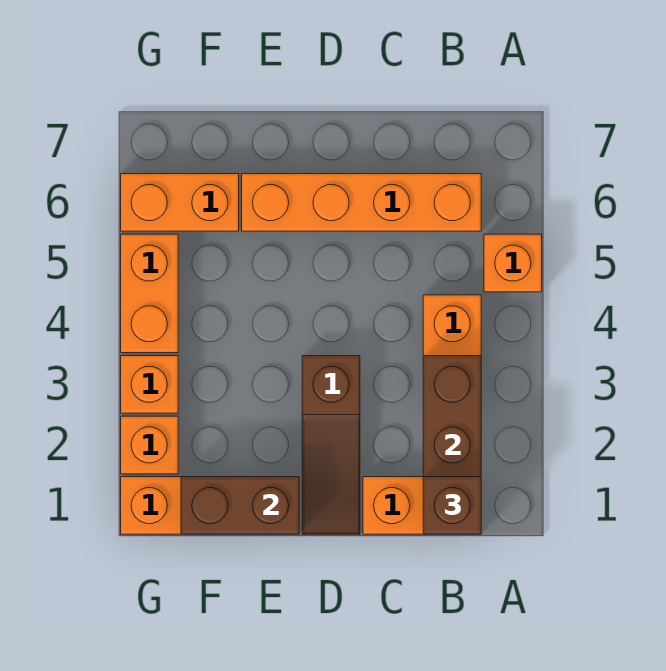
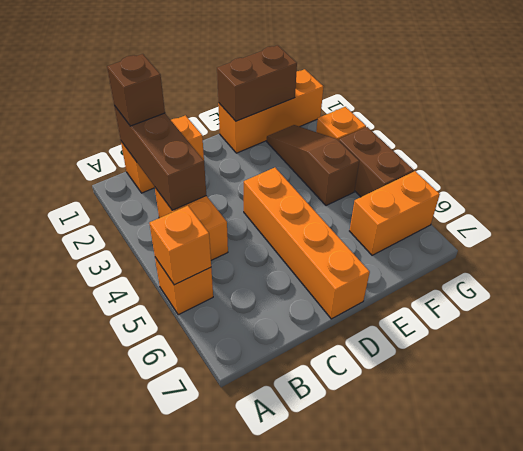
orange 1x4 brick [242,174,481,231] -> orange 1x4 brick turned to [244,168,370,319]
brown 1x3 slope [302,356,360,534] -> brown 1x3 slope moved to [267,125,359,206]
orange 1x1 brick [121,416,178,474] -> orange 1x1 brick moved to [149,206,211,285]
orange 1x2 brick [121,234,178,353] -> brown 1x2 brick [339,127,414,197]

